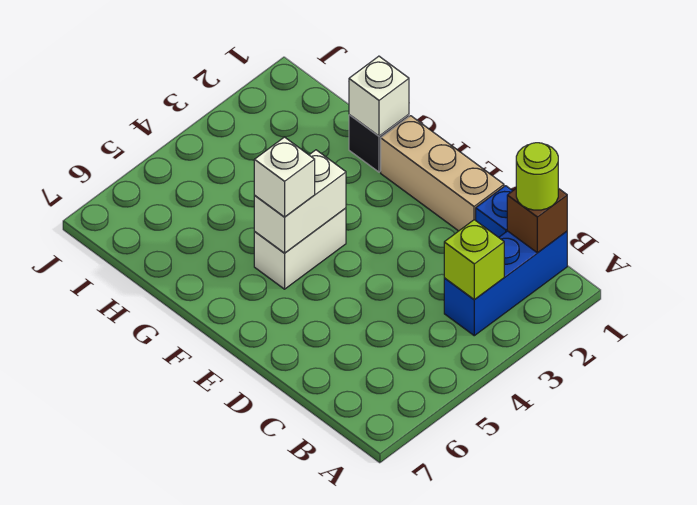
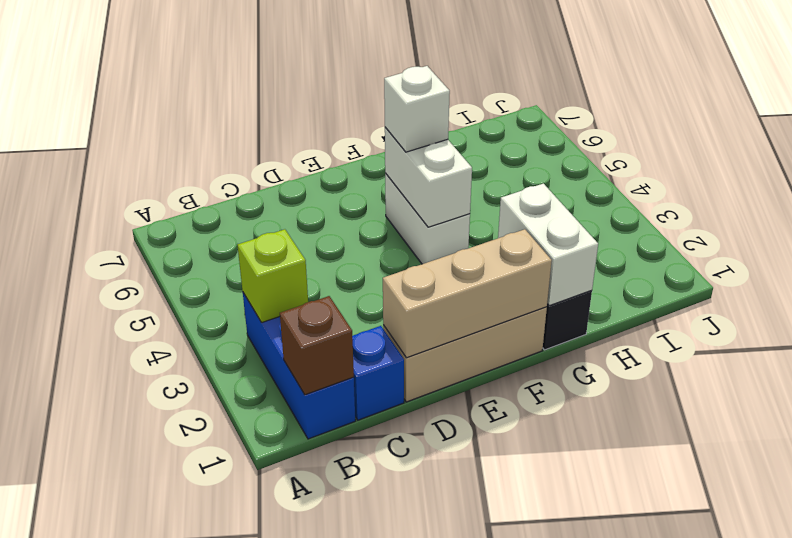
lime 1x1 round brick [516,143,558,210] -> none
none -> tan 1x3 brick [383,229,552,358]
white 1x1 brick [349,56,409,136] -> white 1x2 brick [498,183,598,306]

